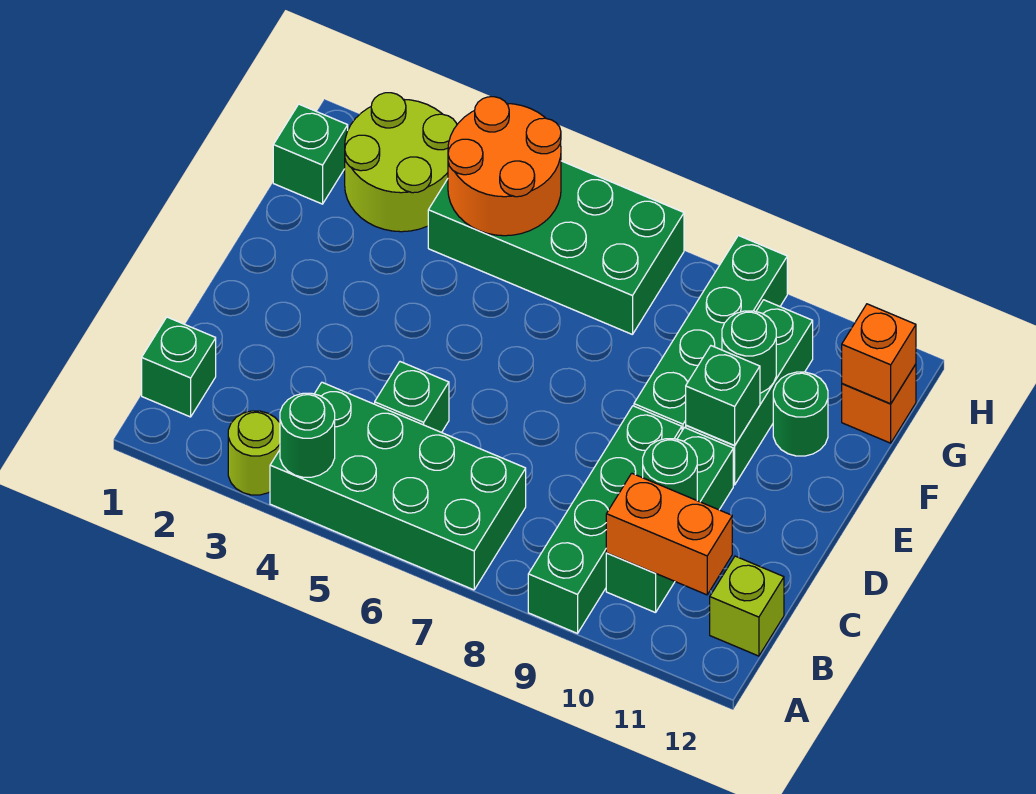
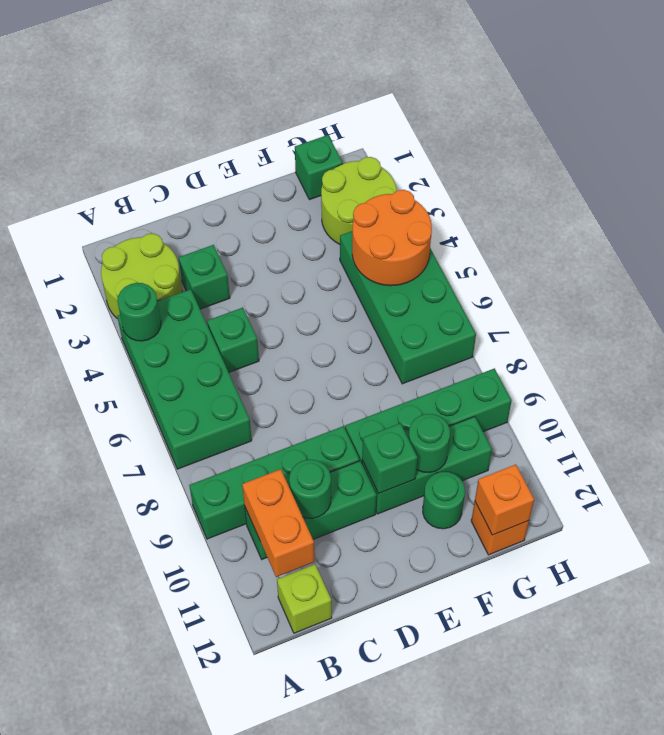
lime 1x1 round brick [228,411,280,495] -> lime 2x2 round brick [101,233,182,319]
green 1x1 brick [142,317,216,417] -> green 1x1 brick moved to [179,245,230,309]

